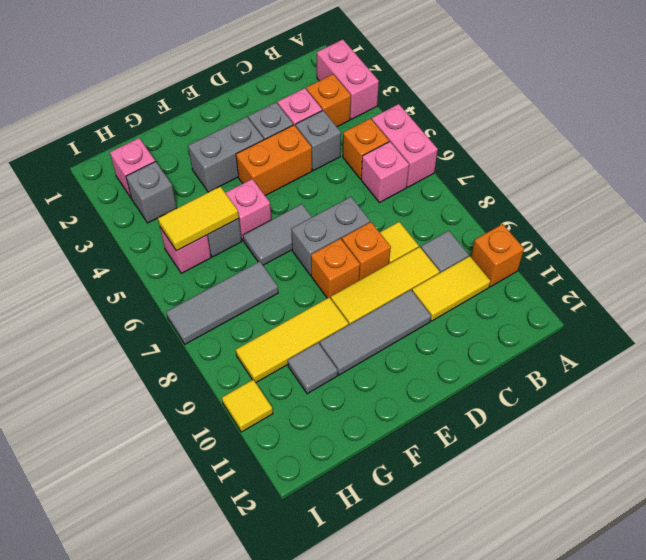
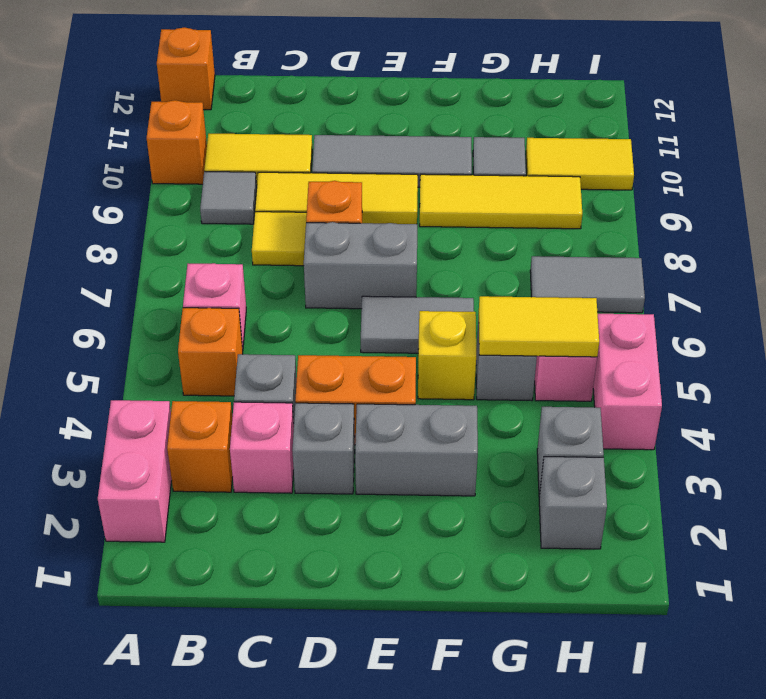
pink 1x2 brick [372,104,438,187] -> pink 1x2 brick moved to [593,314,662,450]
orange 1x1 brick [311,239,360,299] -> orange 1x1 brick moved to [157,27,215,110]
pink 1x1 brick [226,179,271,241] -> yellow 1x1 brick [418,311,476,400]
grey 1x3 tile [166,261,278,344] -> grey 1x2 tile [530,256,645,313]
pink 1x1 brick [110,138,155,199] -> grey 1x1 brick [539,457,607,549]
yellow 1x1 tile [222,380,273,432] -> yellow 1x2 tile [526,138,634,190]

